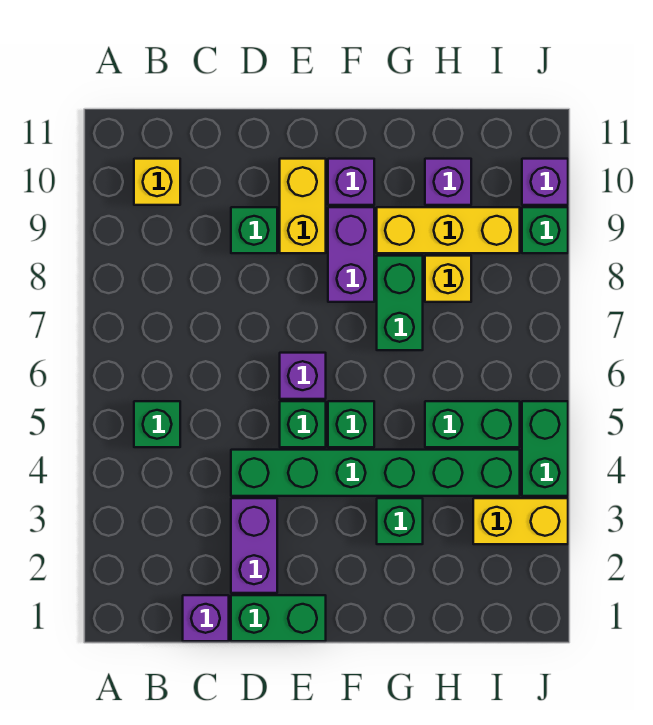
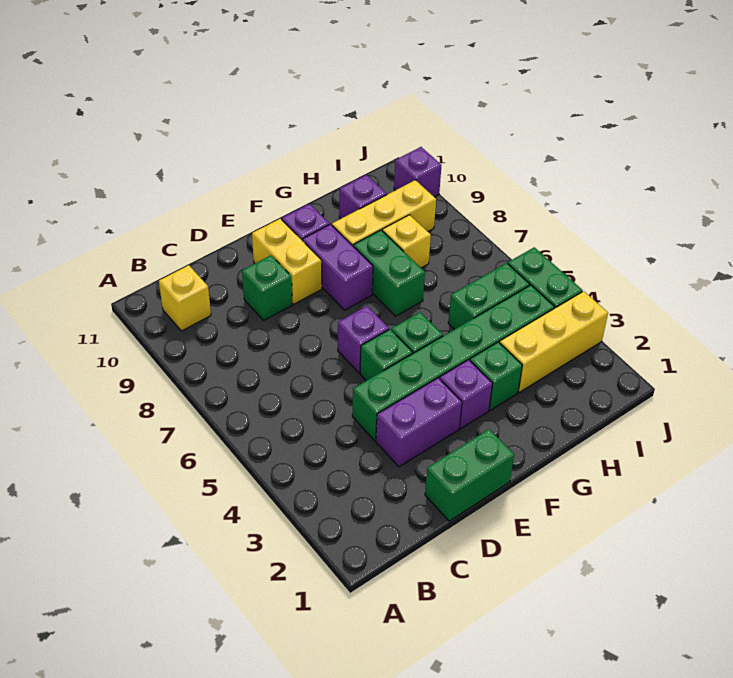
green 1x1 brick [134,401,180,447] -> none
purple 1x1 brick [183,595,229,641] -> purple 1x1 brick moved to [440,360,493,429]
purple 1x2 brick [231,498,277,593] -> purple 1x2 brick turned to [376,378,462,467]
yellow 1x2 brick [473,498,568,544] -> yellow 1x3 brick [500,291,608,392]
green 1x1 brick [522,207,568,253] -> none

